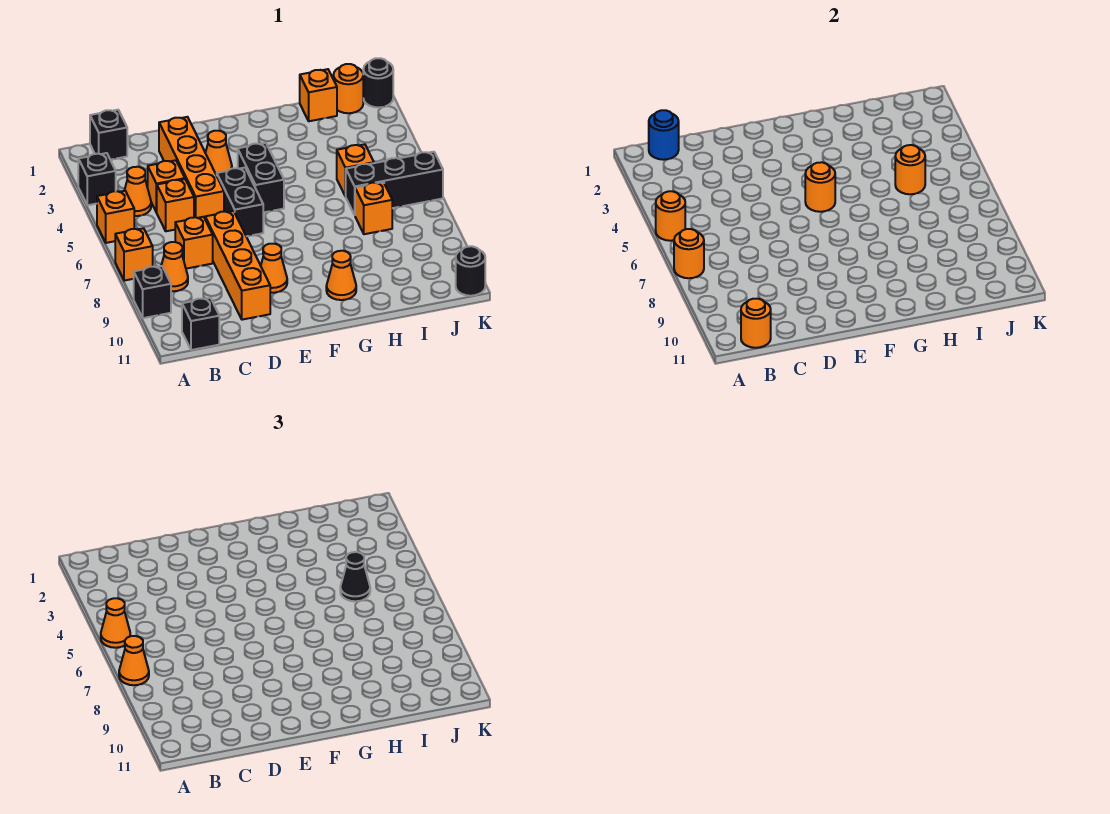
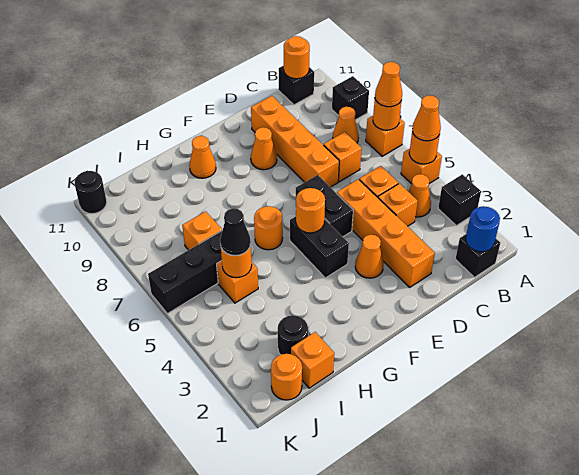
none -> orange 1x1 round brick [254,206,283,250]
black 1x1 round brick [363,58,393,108] -> black 1x1 round brick moved to [278,315,308,355]

